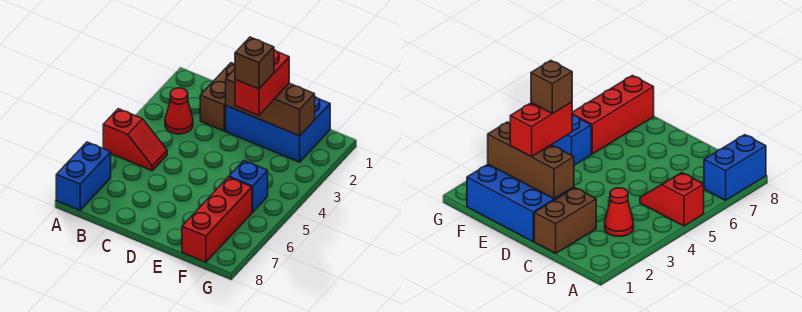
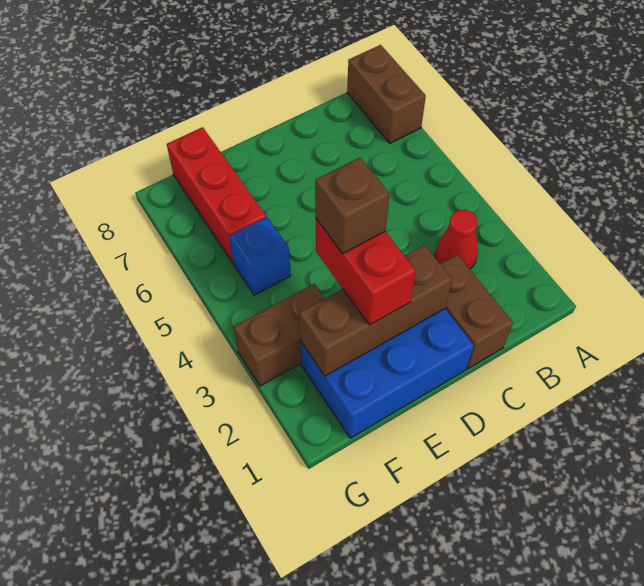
red 1x2 slope [103,109,167,171] -> none
blue 1x2 brick [56,142,111,210] -> brown 1x2 brick [347,45,426,143]
none -> brown 1x2 brick [234,284,325,386]

